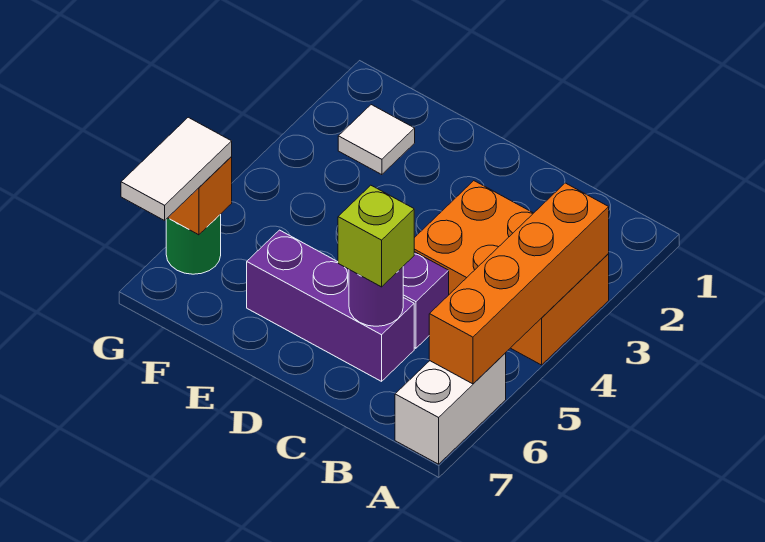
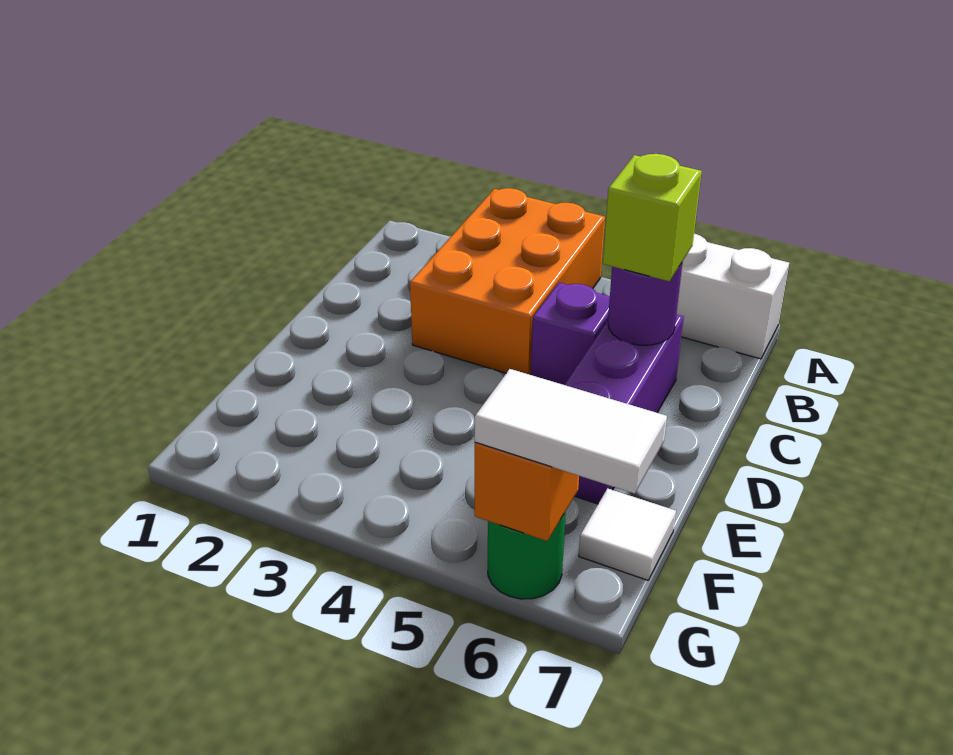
orange 1x4 brick [429,183,609,384] -> none
white 1x1 tile [338,105,415,175] -> white 1x1 tile moved to [579,488,676,580]

